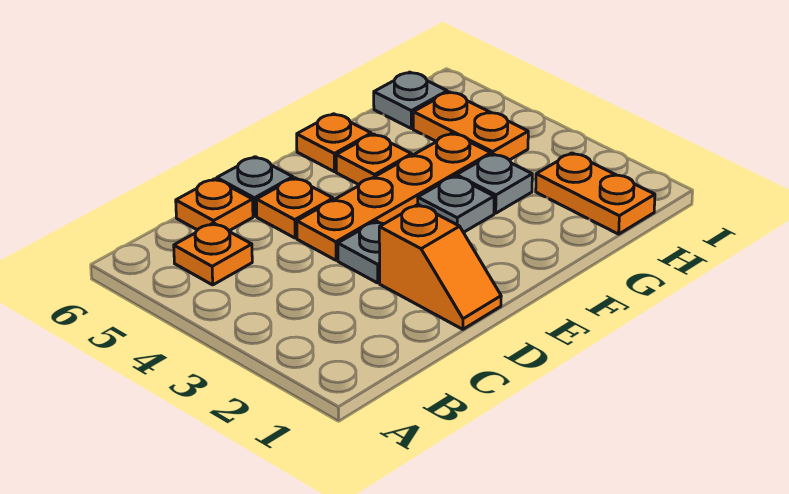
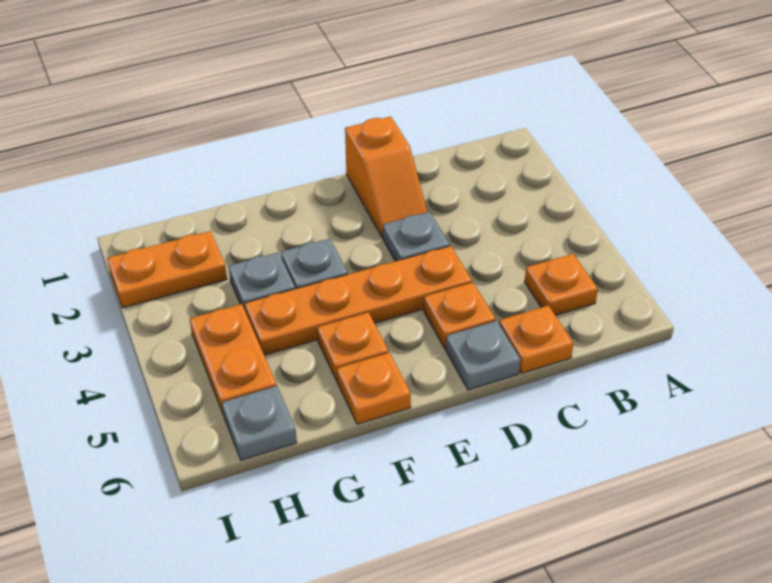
orange 1x2 slope [379,205,501,329] -> orange 1x2 slope turned to [345,117,427,237]
orange 1x2 plate [536,153,655,234] -> orange 1x2 plate turned to [107,231,227,308]

